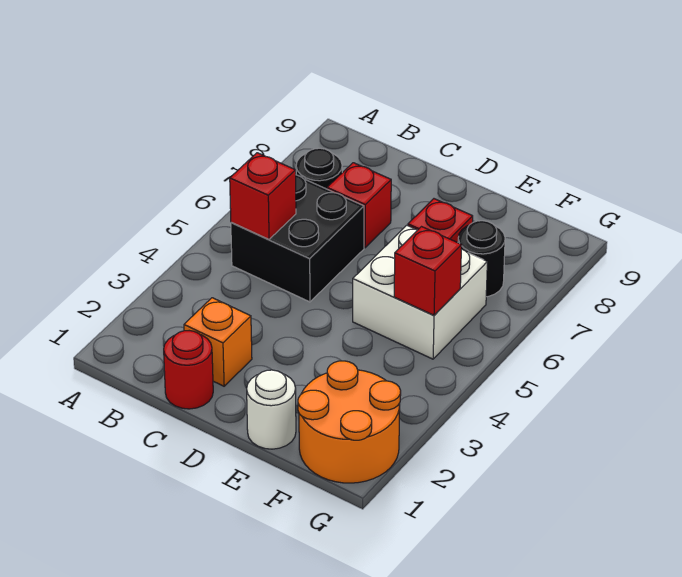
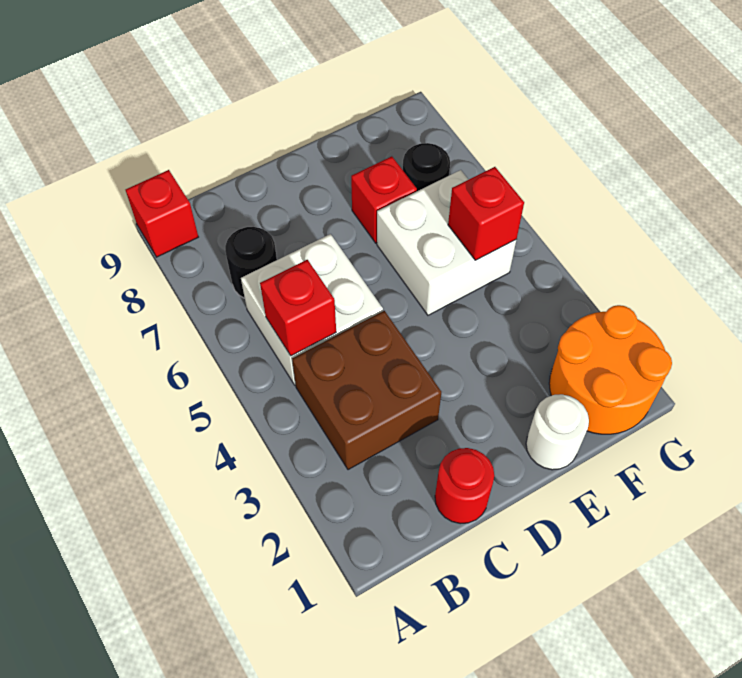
none -> brown 2x2 brick [292,311,441,470]
black 2x2 brick [231,175,364,302] -> white 2x2 brick [241,234,383,385]
orange 1x1 brick [184,298,252,386] -> none
red 1x1 brick [327,163,391,248] -> red 1x1 brick moved to [126,170,198,257]

